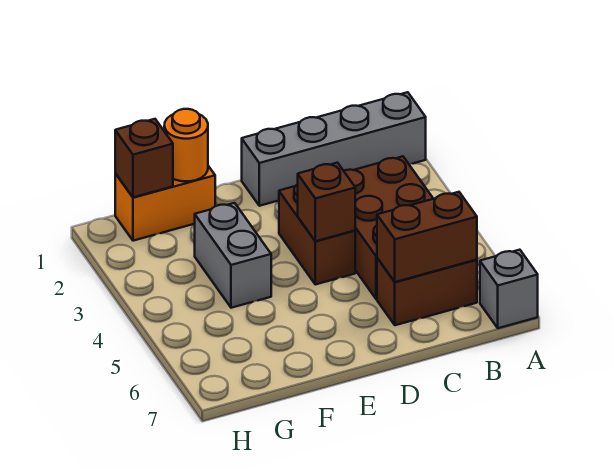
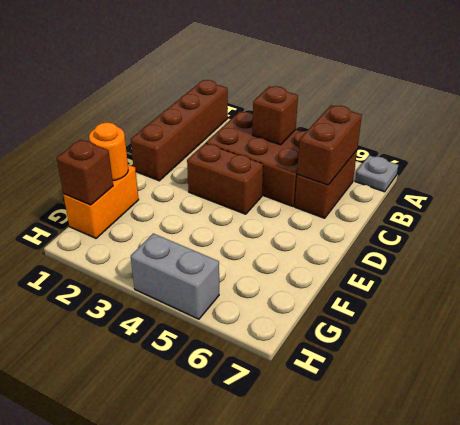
grey 1x4 brick [242,92,426,206] -> brown 1x4 brick [131,80,228,181]
grey 1x1 brick [480,250,538,328] -> grey 1x1 plate [355,155,398,192]
brown 1x1 brick [298,163,355,241] -> brown 1x1 brick moved to [252,86,298,145]
grey 1x2 brick [195,203,271,308] -> grey 1x2 brick moved to [131,233,219,319]

